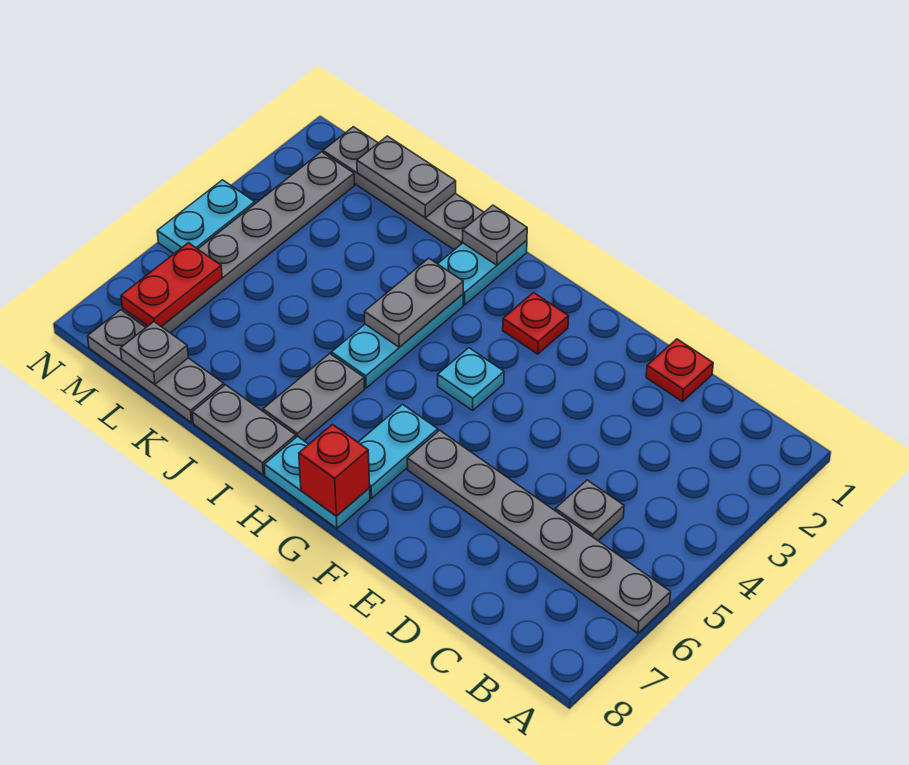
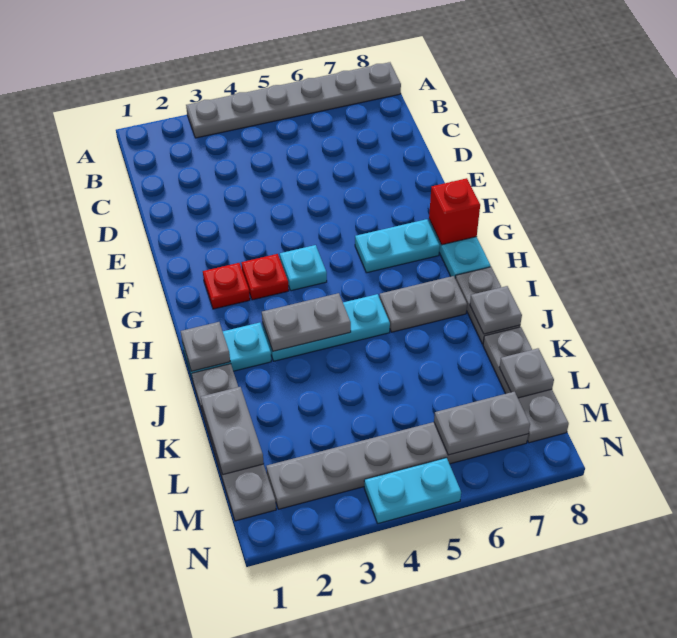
grey 1x6 plate [407,430,671,633] -> grey 1x6 plate turned to [186,62,401,138]
grey 1x1 plate [555,480,624,540] -> grey 1x1 plate moved to [470,286,522,334]
red 1x1 plate [646,339,713,402] -> red 1x1 plate moved to [241,254,289,300]
red 1x2 plate [121,243,222,326] -> grey 1x2 plate [434,392,530,455]

